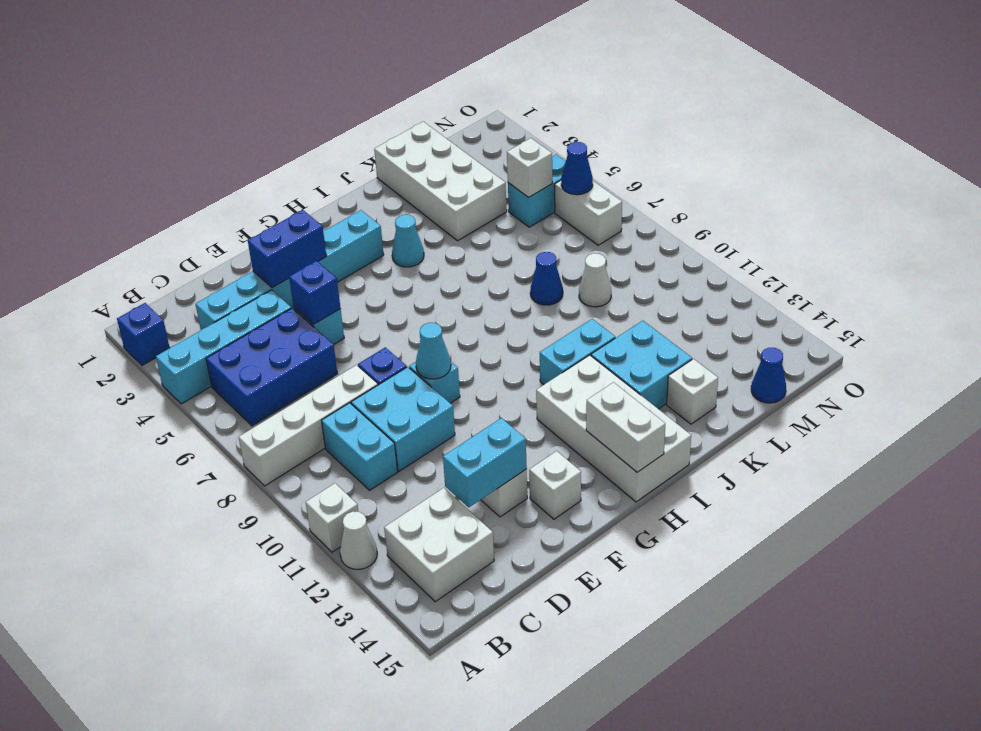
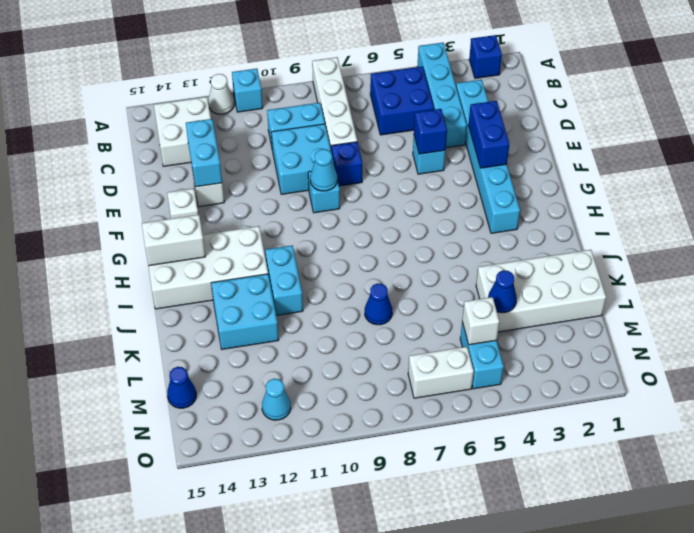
white 1x1 brick [306,483,358,552] -> cyan 1x1 brick [232,69,263,112]
blue 2x3 brick [206,308,337,426] -> blue 2x2 brick [370,67,434,135]
cyan 1x1 cone [392,215,424,267] -> cyan 1x1 cone moved to [262,379,291,420]
white 1x1 brick [667,359,718,424] -> none
white 1x1 cone [579,253,611,307] -> none
blue 1x1 cone [561,142,593,195] -> blue 1x1 cone moved to [488,270,517,313]

